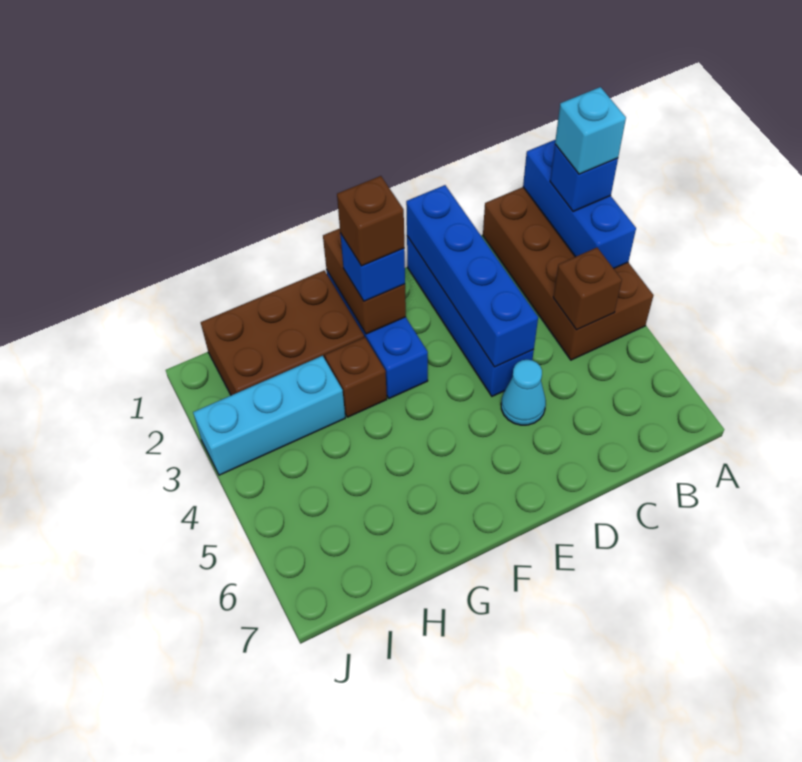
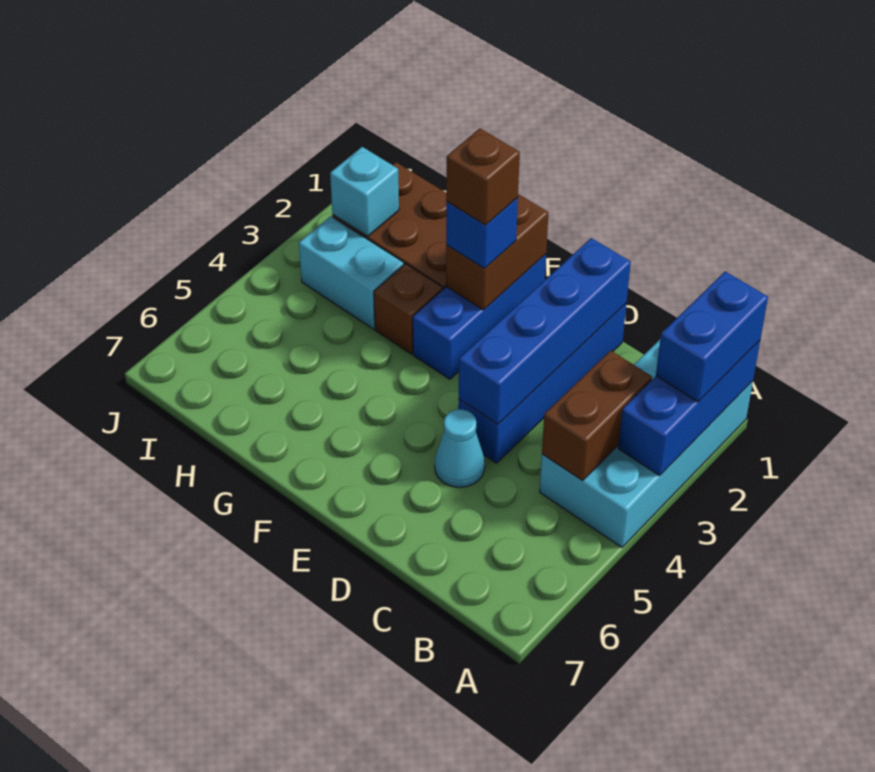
brown 2x4 brick [483,187,654,360] -> cyan 2x4 brick [540,340,753,547]
blue 1x1 brick [550,144,618,212] -> blue 1x2 brick [656,271,768,402]
cyan 1x1 brick [555,87,626,174] -> cyan 1x1 brick moved to [330,147,399,237]
brown 1x1 brick [553,248,622,330] -> brown 1x2 brick [542,351,652,480]
cyan 1x3 brick [193,356,345,475] -> cyan 1x2 brick [299,216,404,329]

